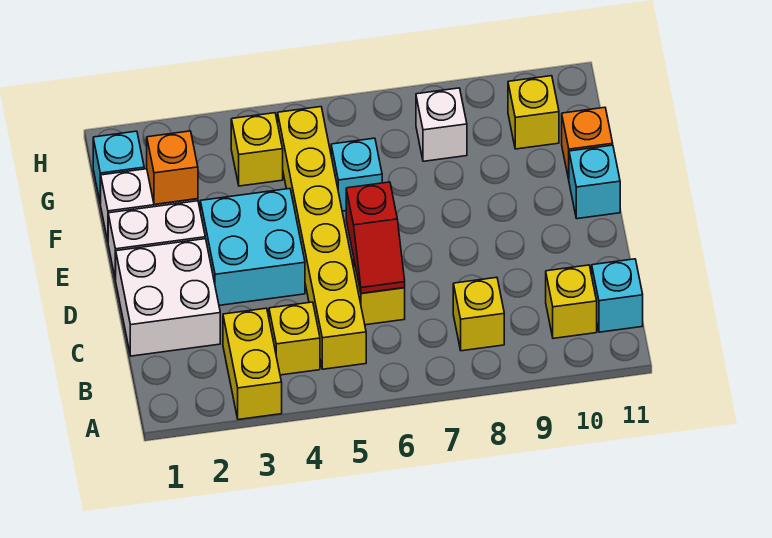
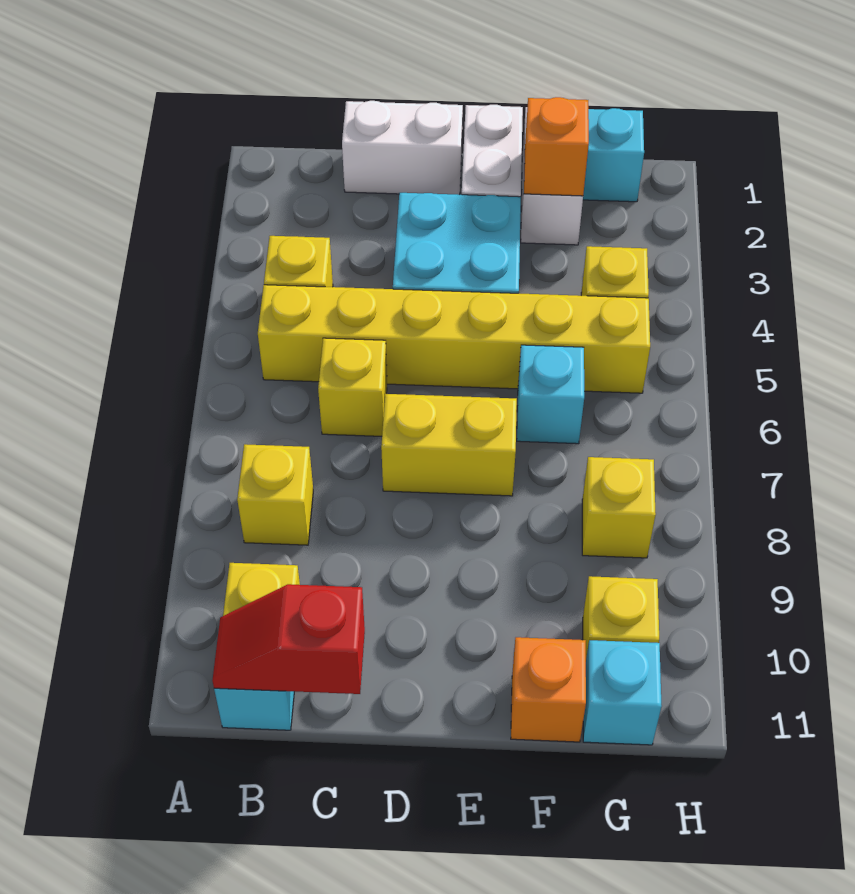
yellow 1x2 brick [223,308,282,420] -> yellow 1x2 brick moved to [381,394,517,496]
white 2x2 brick [116,239,220,356] -> white 1x2 brick [342,101,463,195]
red 1x2 slope [346,182,405,293] -> red 1x2 slope moved to [212,584,365,694]
cyan 1x1 brick [569,145,620,219] -> cyan 1x1 brick moved to [583,640,662,745]
white 1x1 brick [416,88,467,161] -> yellow 1x1 brick [582,457,656,558]

